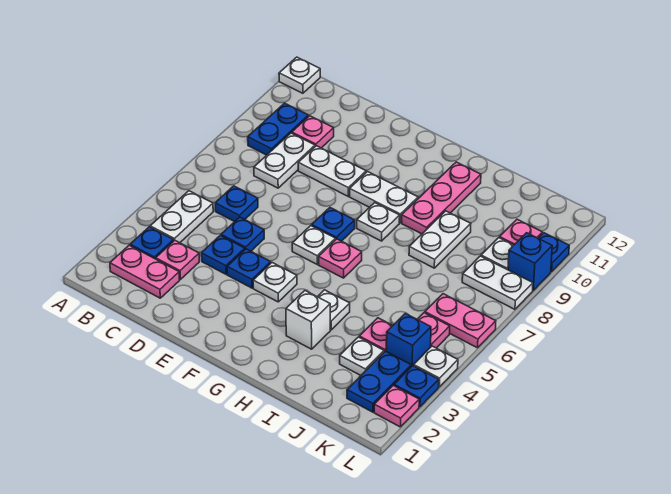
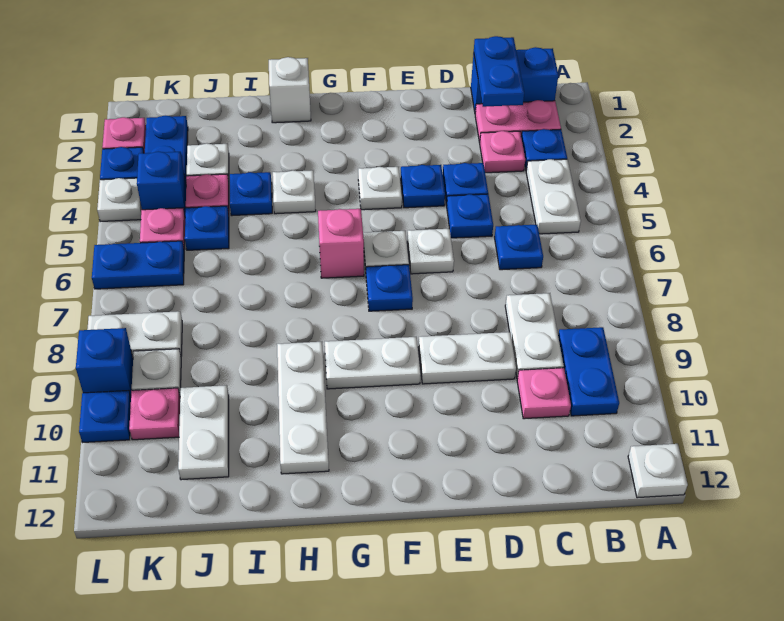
none -> blue 1x2 brick [471,47,558,111]
none -> blue 1x2 plate [474,36,524,107]
pink 1x1 plate [319,239,362,278] -> pink 1x1 brick [318,209,364,278]
white 1x1 plate [357,203,400,241] -> white 1x1 plate moved to [407,229,454,274]
white 1x1 brick [286,291,330,349] -> white 1x1 brick moved to [269,57,311,123]
pink 1x3 plate [402,162,481,234] -> white 1x3 plate [277,342,329,474]
none -> blue 1x1 plate [230,172,272,216]
white 1x2 plate [409,211,471,268] -> white 1x2 plate moved to [178,385,229,480]
none -> blue 1x1 plate [185,206,229,250]
pink 1x2 plate [425,294,496,348] -> blue 1x2 plate [92,241,184,289]

